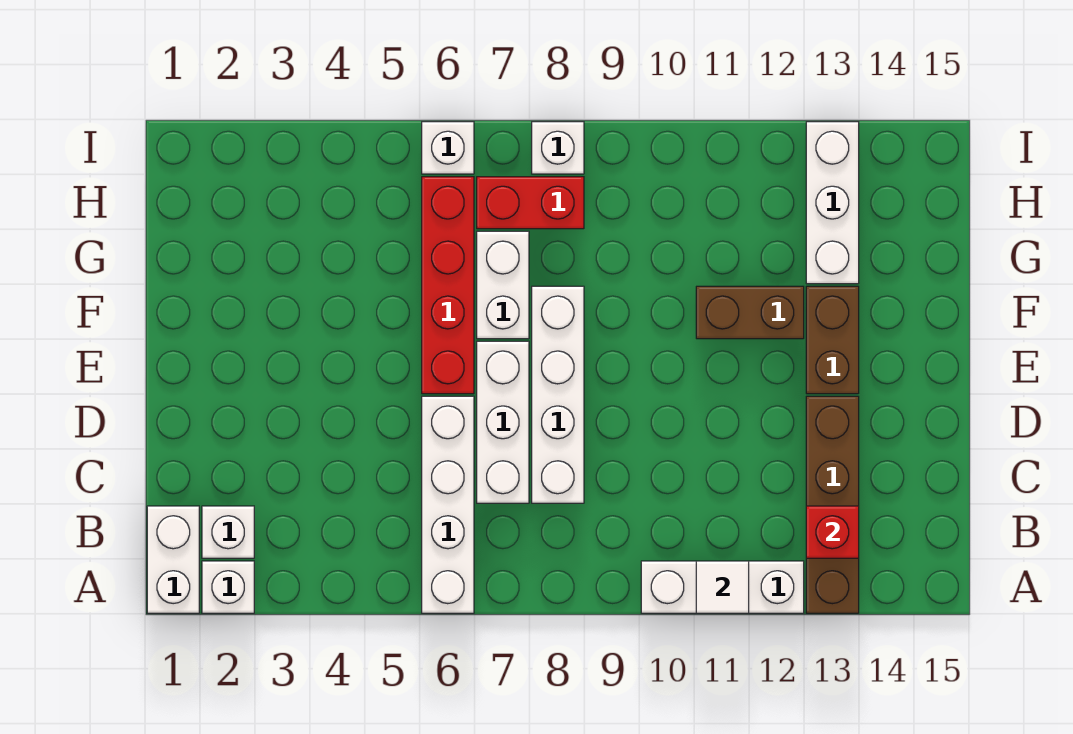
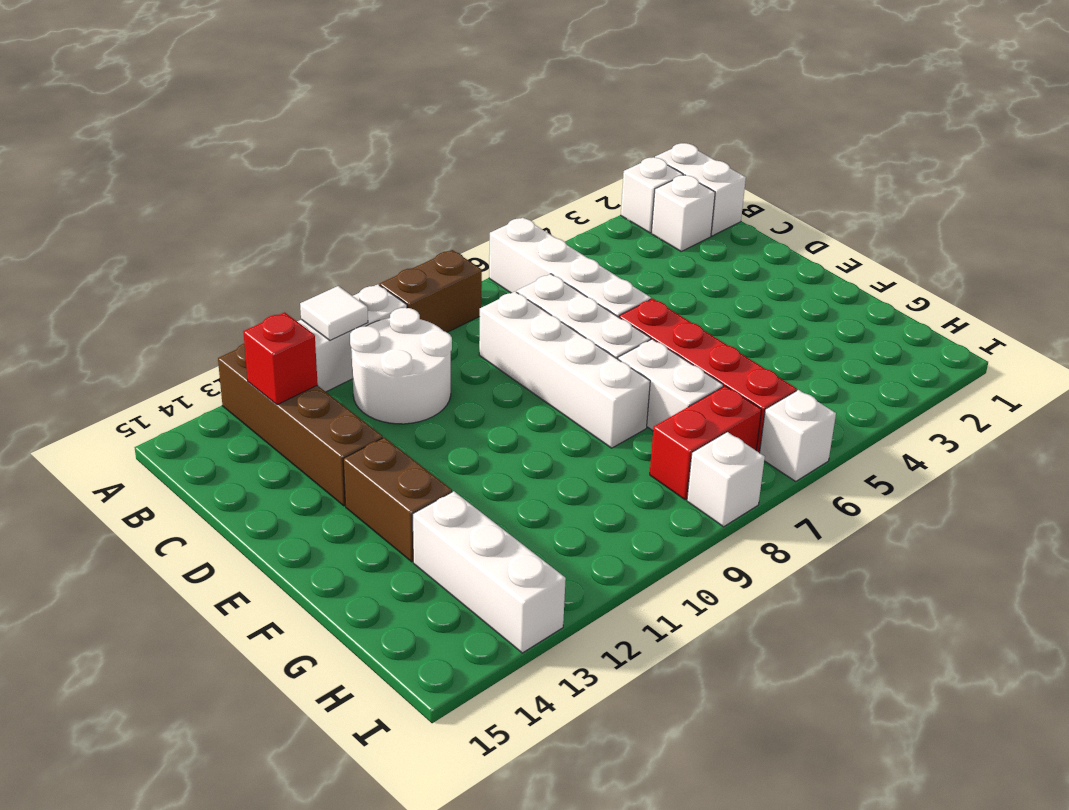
none -> white 2x2 round brick [350,308,452,424]
brown 1x2 brick [696,286,804,339] -> brown 1x2 brick moved to [380,250,482,332]

